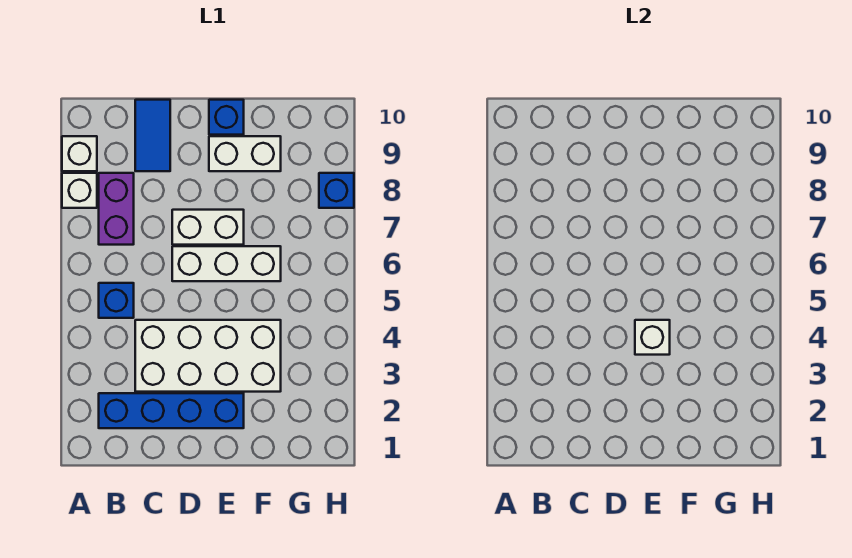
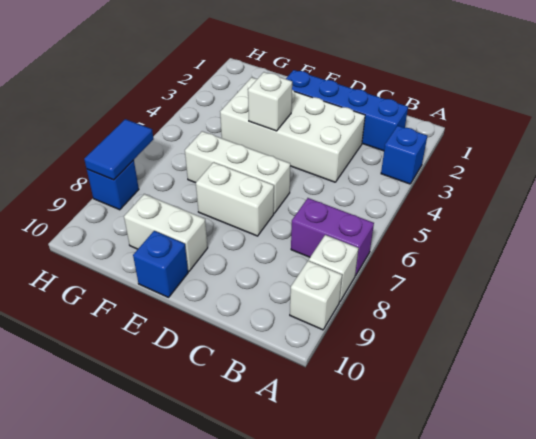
blue 1x1 brick [99,283,134,318] -> blue 1x1 brick moved to [381,126,427,184]
purple 1x2 brick [99,173,134,245] -> purple 1x2 brick turned to [291,198,374,276]
blue 1x2 tile [135,100,170,171] -> blue 1x2 tile moved to [84,119,153,180]

